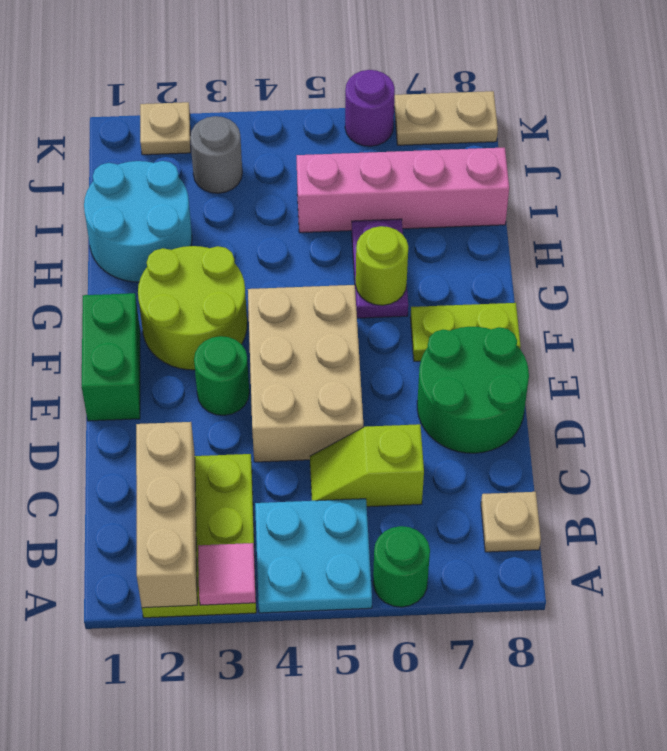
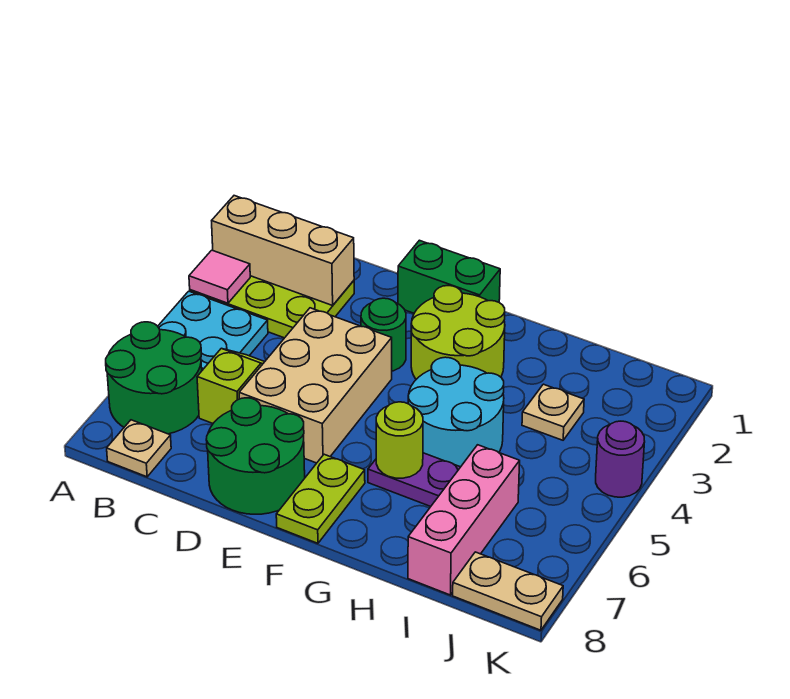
green 1x1 round brick [373,526,430,607] -> green 2x2 round brick [106,322,202,434]
tan 2x3 brick [248,285,363,462] -> tan 2x3 brick turned to [239,308,392,463]
cyan 2x2 round brick [84,161,192,282] -> cyan 2x2 round brick moved to [408,357,504,467]
pink 1x4 brick [297,147,509,233] -> pink 1x3 brick [408,445,520,595]
grey 1x1 round brick [190,116,242,193] -> none
tan 1x1 plate [140,102,191,155] -> tan 1x1 plate moved to [522,384,584,440]
purple 1x1 round brick [345,70,395,146] -> purple 1x1 round brick moved to [596,421,645,497]
tan 1x2 plate [394,91,498,145] -> tan 1x2 plate turned to [453,552,563,630]

